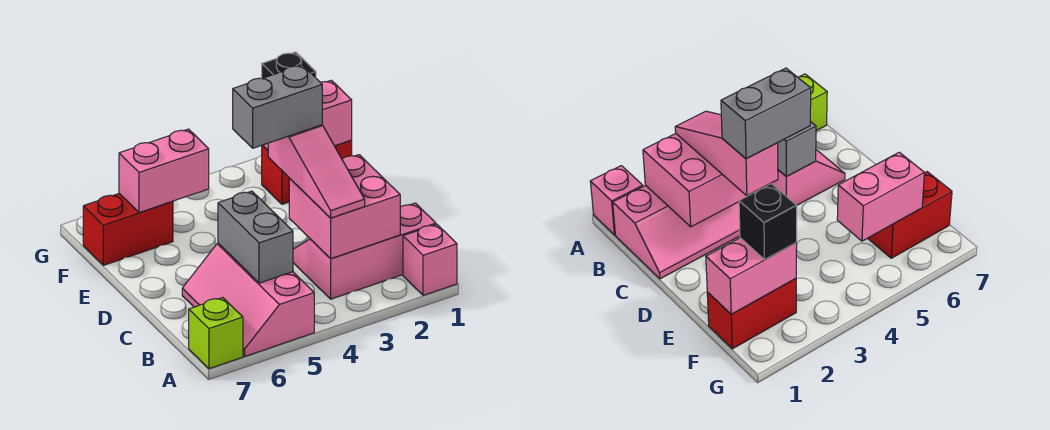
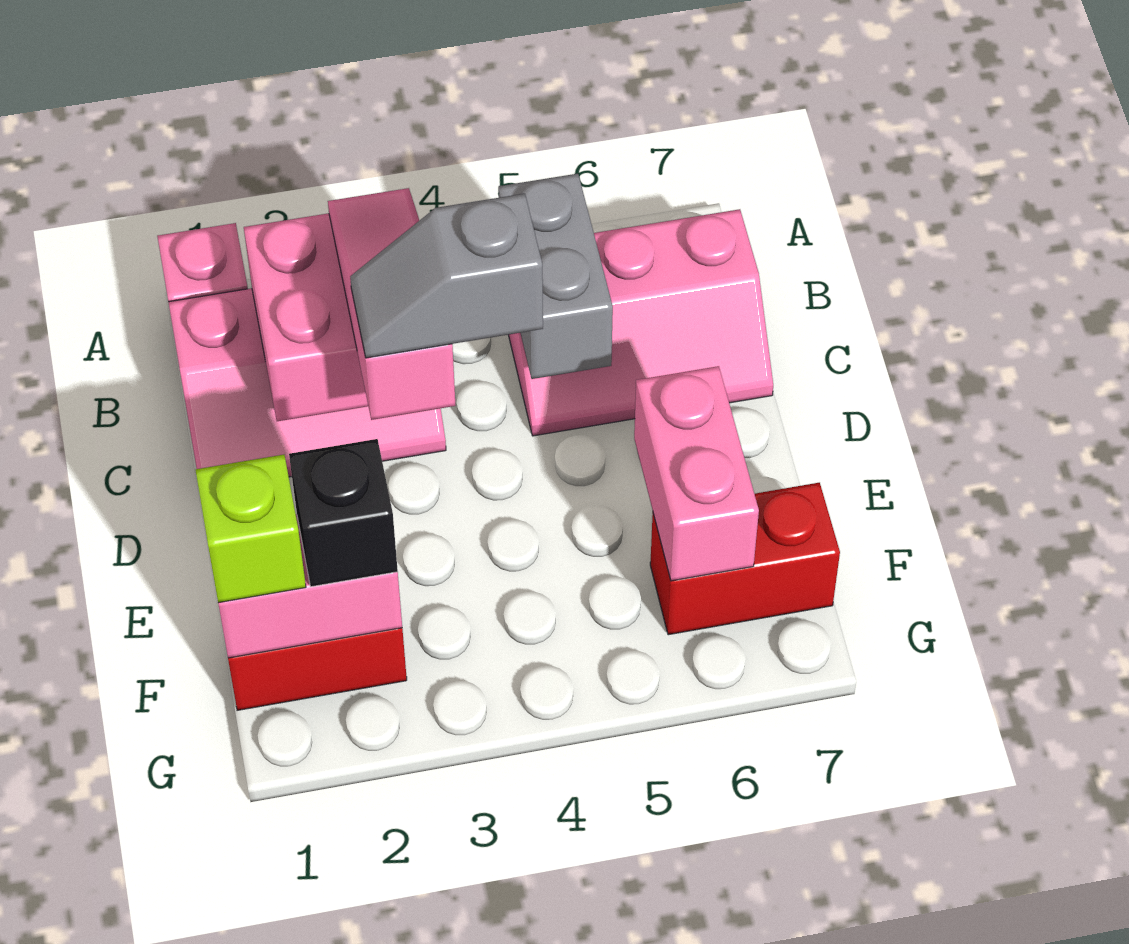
pink 2x3 slope [182,243,314,356] -> pink 2x3 slope turned to [509,209,773,436]
lime 1x1 brick [189,298,243,369] -> lime 1x1 brick moved to [195,455,306,603]
grey 1x2 brick [233,65,322,148] -> grey 1x2 slope [350,194,543,358]
pink 1x2 brick [119,129,209,213] -> pink 1x2 brick turned to [634,366,759,581]

